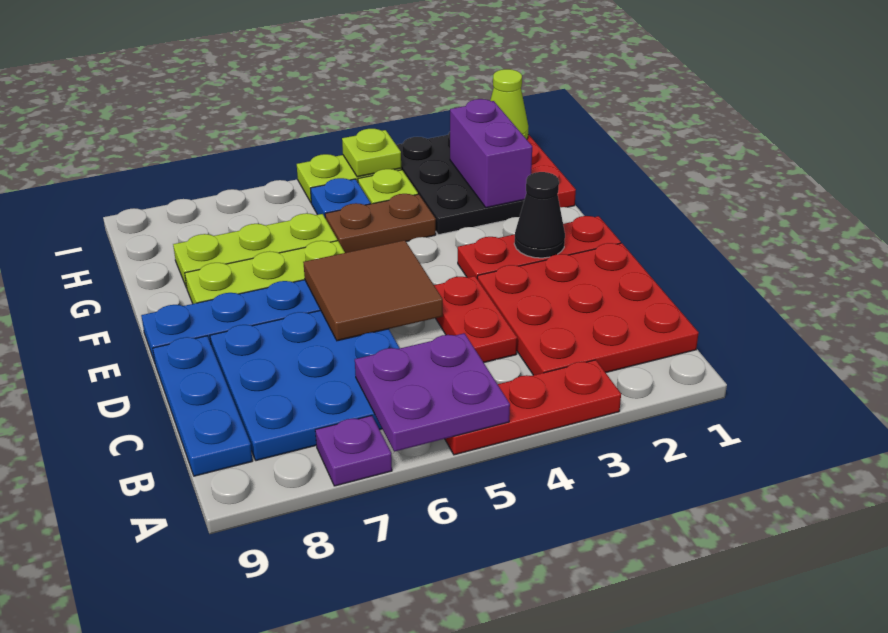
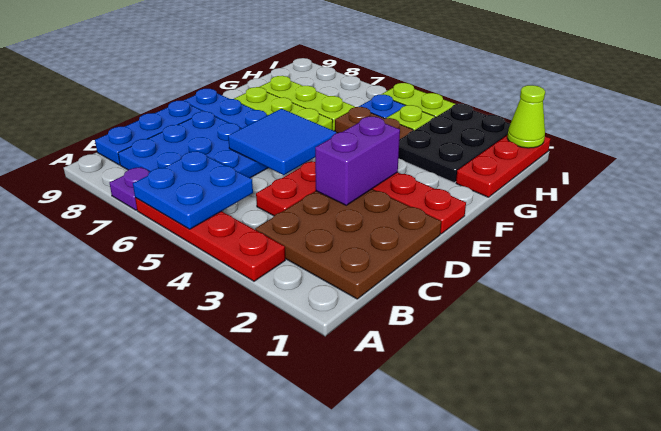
red 1x3 plate [445,360,621,455] -> red 1x4 plate [135,198,285,281]
purple 2x2 plate [355,333,510,452] -> blue 2x2 plate [133,151,253,229]
red 3x3 plate [477,243,699,375] -> brown 3x3 plate [255,189,441,299]
brown 2x2 tile [303,240,443,341] -> blue 2x2 tile [228,109,336,175]
black 1x1 cone [514,172,565,258] -> none
purple 1x2 brick [450,99,532,208] -> purple 1x2 brick moved to [315,117,400,205]
lime 1x1 plate [342,129,401,177] -> none

